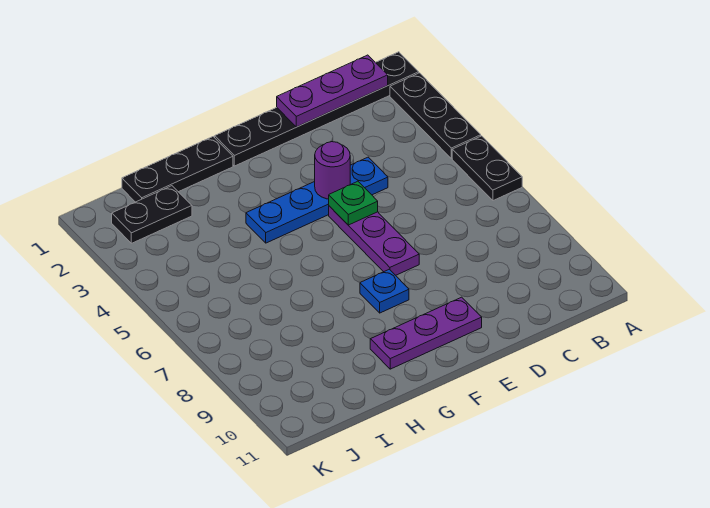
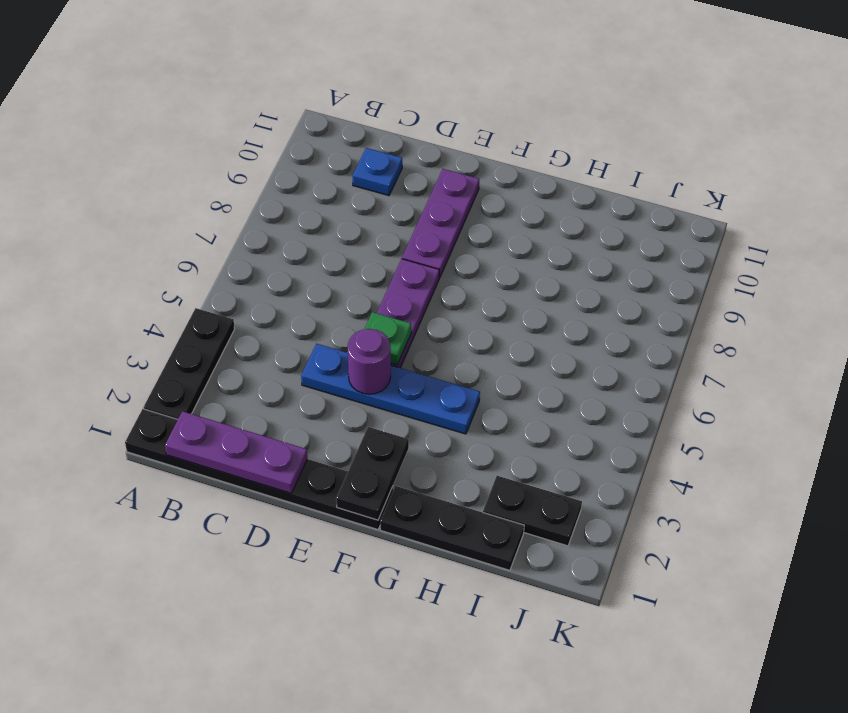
black 1x2 plate [452,136,522,201] -> black 1x2 plate moved to [336,427,409,520]
purple 1x3 plate [370,297,482,369] -> purple 1x3 plate turned to [402,169,479,278]
blue 1x1 plate [360,269,409,313] -> blue 1x1 plate moved to [353,148,402,196]

